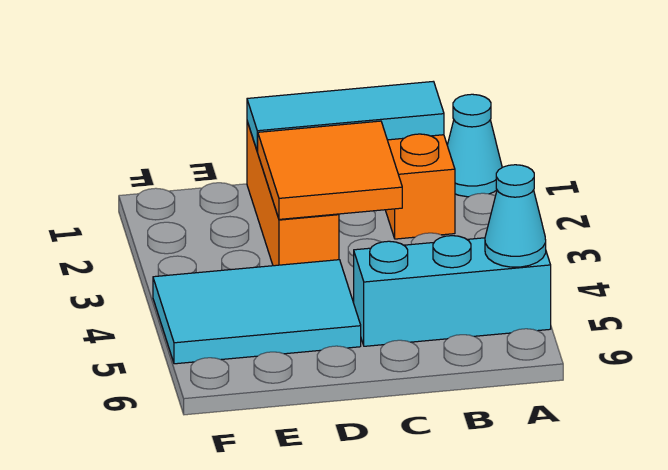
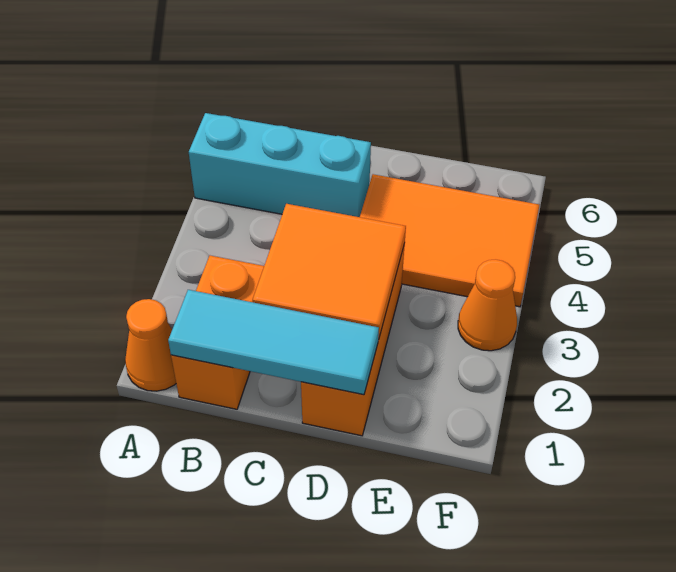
cyan 1x1 cone [447,94,502,197] -> orange 1x1 cone [125,299,176,391]
cyan 1x1 cone [485,165,546,267] -> none
cyan 2x3 tile [153,260,361,364] -> orange 2x3 tile [360,174,539,307]
none -> orange 1x1 cone [458,259,517,351]

